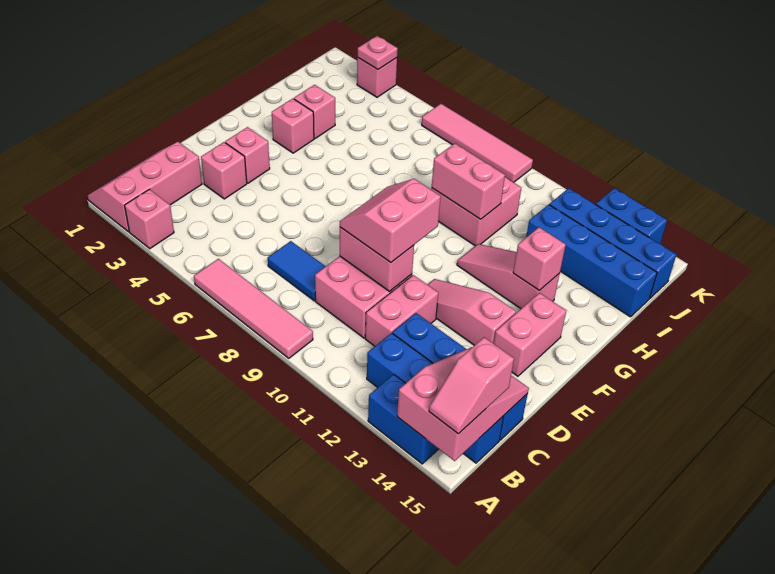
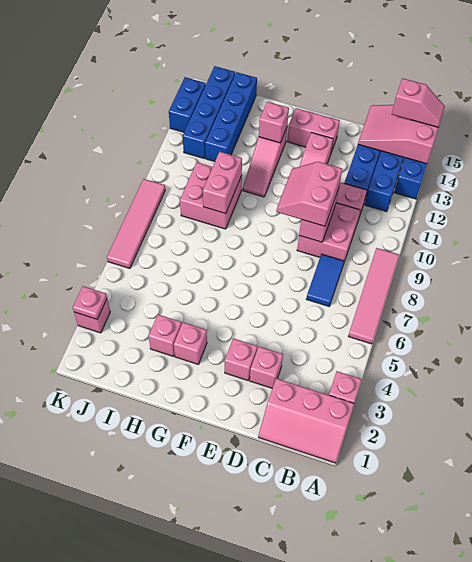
pink 2x2 slope [340,179,441,262] -> pink 2x2 slope turned to [276,162,342,226]

